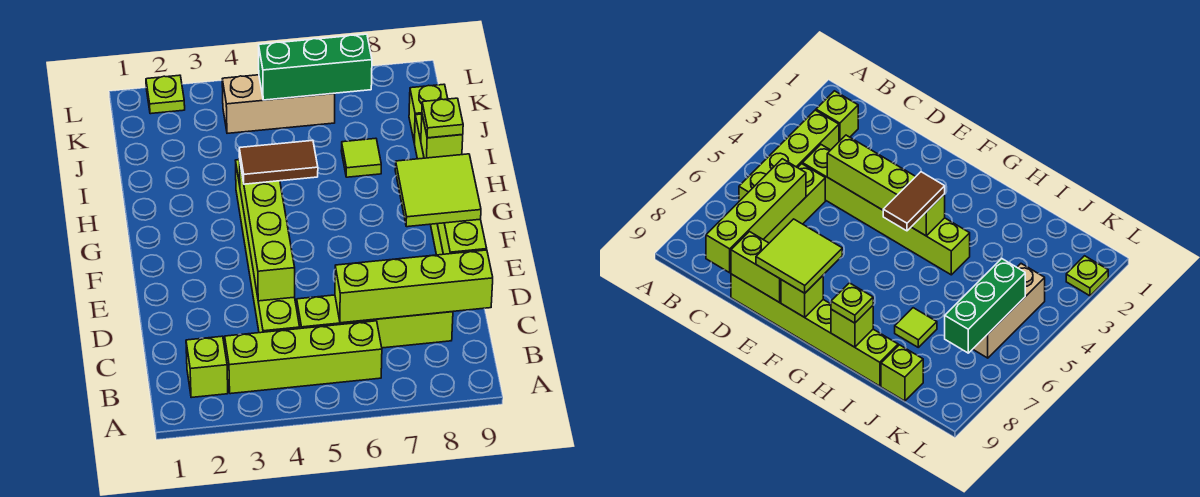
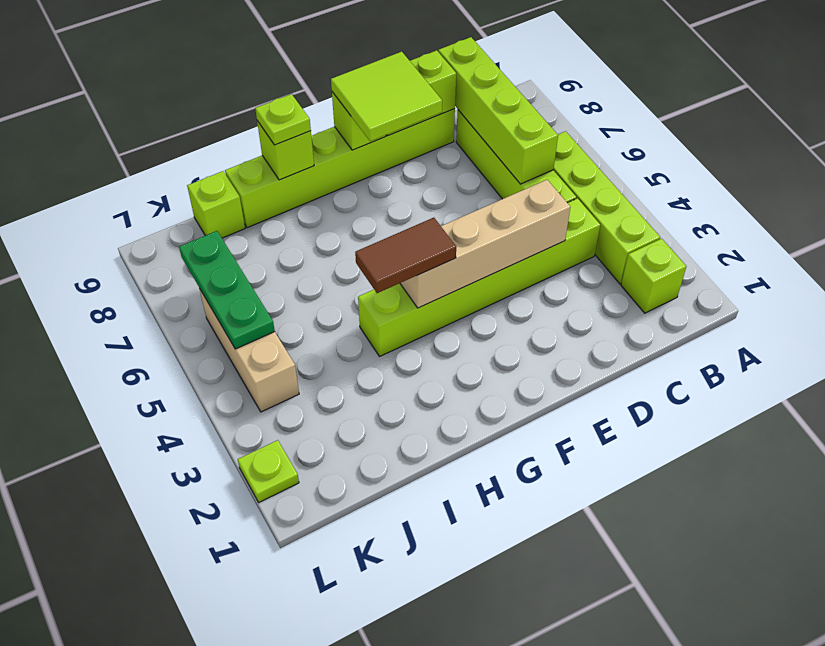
lime 1x4 brick [239,158,295,301] -> tan 1x4 brick [400,180,570,308]
brown 1x2 tile [239,140,318,184] -> brown 1x2 tile turned to [355,218,456,293]
lime 1x1 tile [341,138,381,177] -> none
green 1x3 brick [259,34,372,100] -> green 1x3 plate [179,231,275,349]

